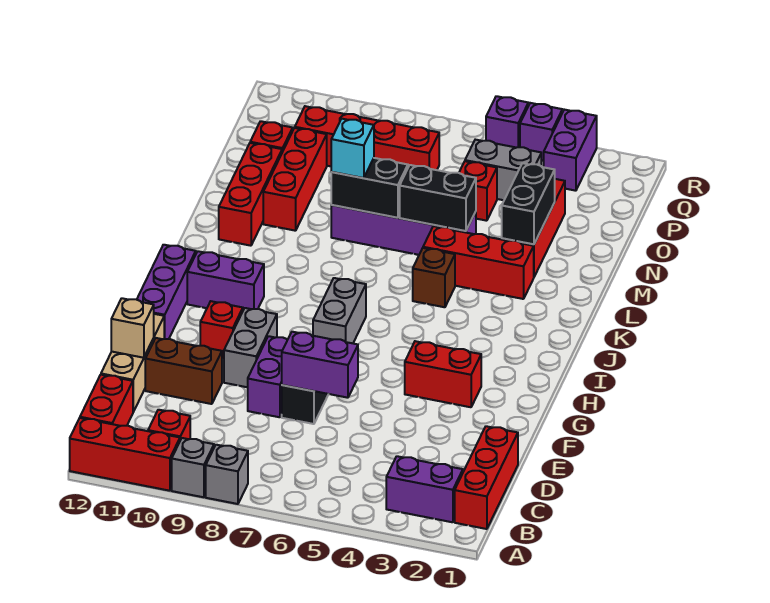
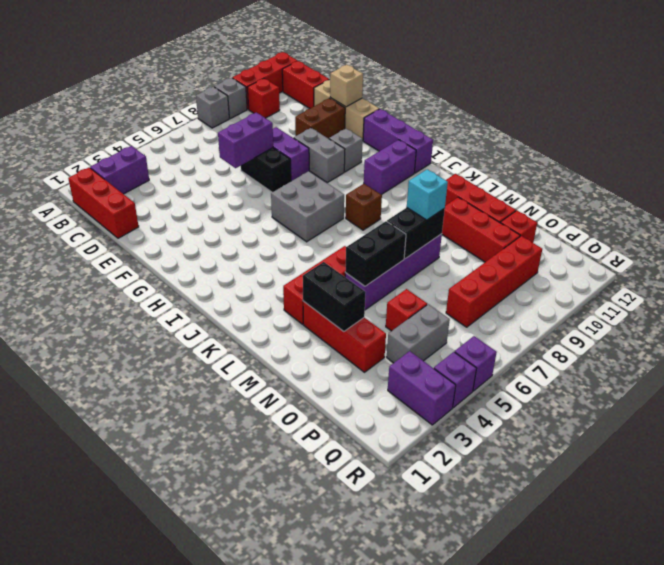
red 1x2 brick [405,341,481,407] -> none
red 1x1 brick [200,301,243,359] -> grey 1x1 brick [329,129,363,172]
grey 1x2 brick [313,278,366,343] -> grey 2x2 brick [271,171,344,242]
brown 1x1 brick [413,248,455,307] -> brown 1x1 brick moved to [346,184,382,230]

